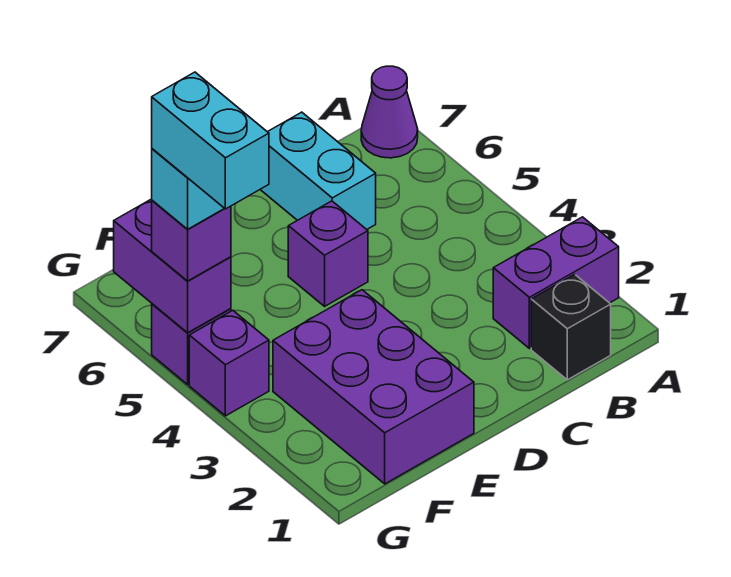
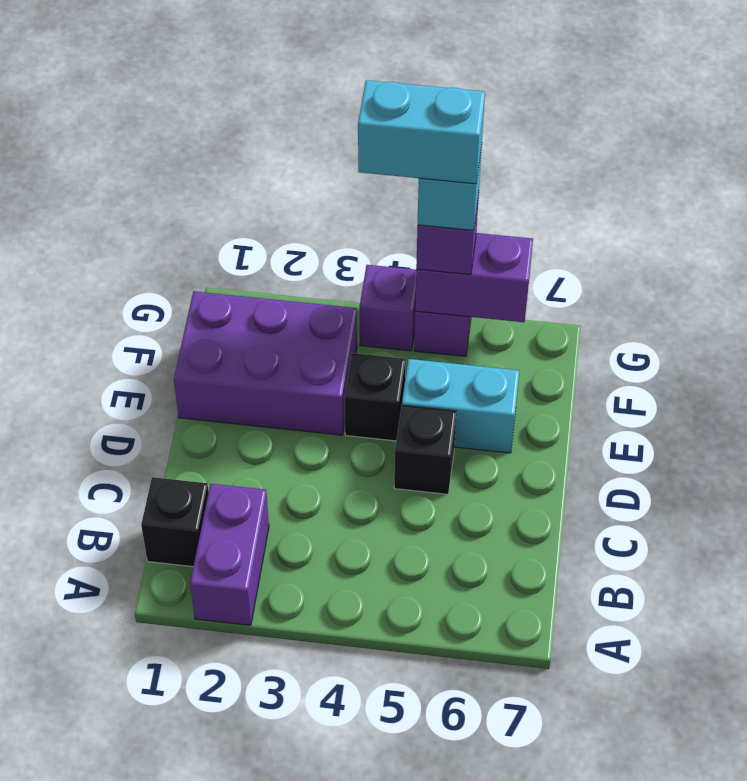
purple 1x1 cone [361,66,418,158] -> none
cyan 1x2 brick [260,112,376,229] -> cyan 1x2 brick moved to [402,359,519,453]
purple 1x1 brick [288,201,368,306] -> black 1x1 brick [394,405,456,494]
none -> black 1x1 brick [344,353,406,441]

